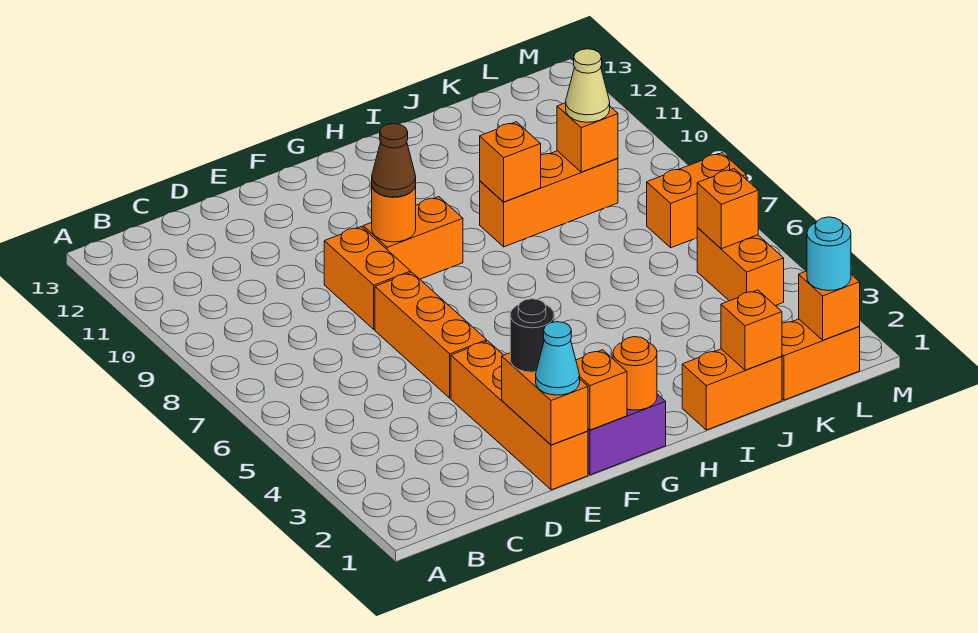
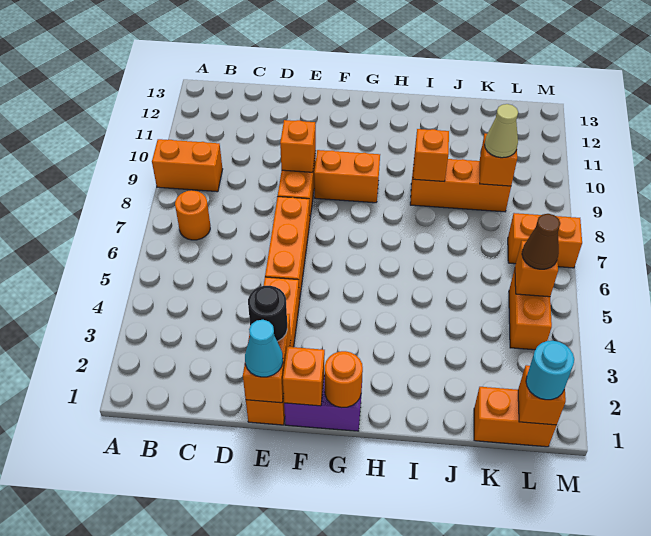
orange 1x1 round brick [372,186,416,242] -> orange 1x1 round brick moved to [175,190,210,240]
brown 1x1 cone [372,124,416,197] -> brown 1x1 cone moved to [522,214,560,269]
orange 1x2 brick [682,349,782,430] -> orange 1x2 brick moved to [152,139,223,192]
orange 1x1 brick [721,290,782,370] -> orange 1x1 brick moved to [280,120,316,172]

